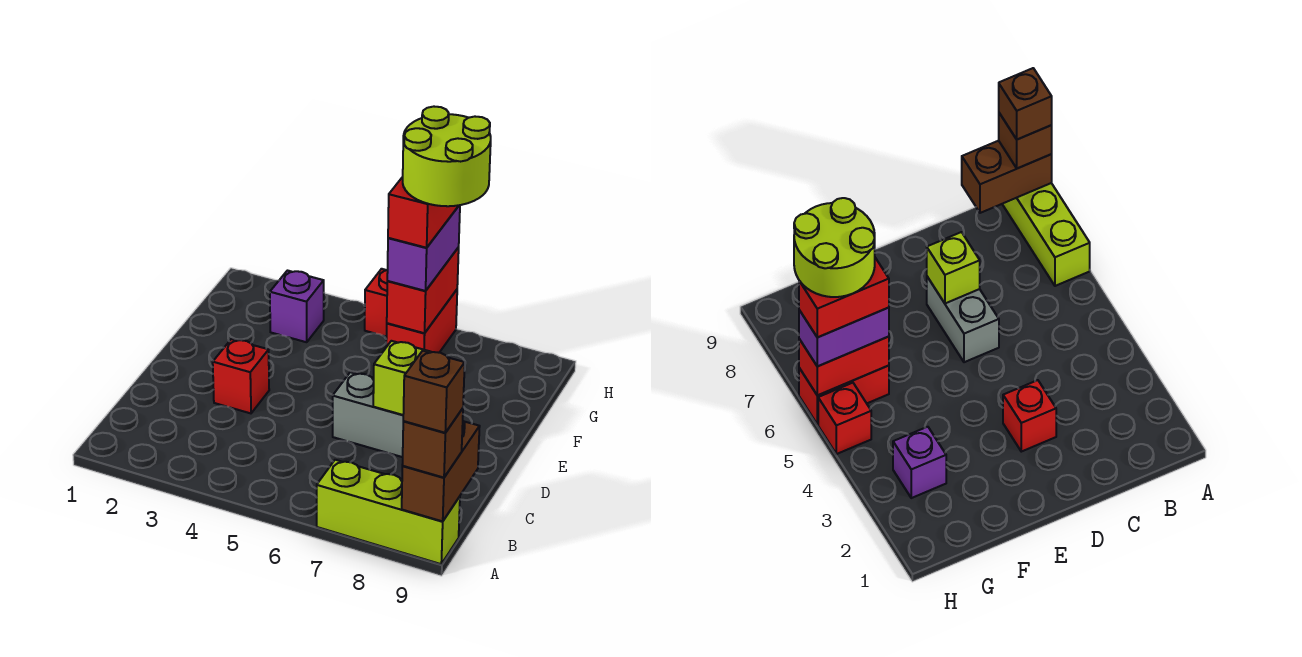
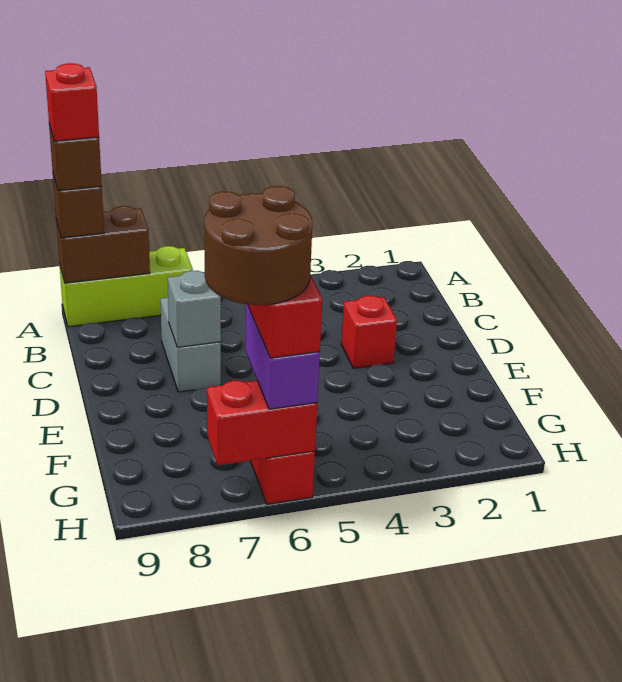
brown 1x2 brick [402,421,480,521] -> brown 1x2 brick turned to [56,206,150,283]
grey 1x2 brick [333,372,404,457] -> grey 1x2 brick turned to [160,298,221,392]
lime 1x1 brick [373,341,431,415] -> grey 1x1 brick [168,271,221,347]
purple 1x1 brick [270,271,324,342] -> none
red 1x2 brick [387,247,459,333] -> red 1x2 brick turned to [207,381,317,465]
lime 2x2 round brick [403,107,491,206] -> brown 2x2 round brick [204,186,312,305]
red 1x1 brick [365,269,388,337] -> red 1x1 brick moved to [45,63,99,141]

